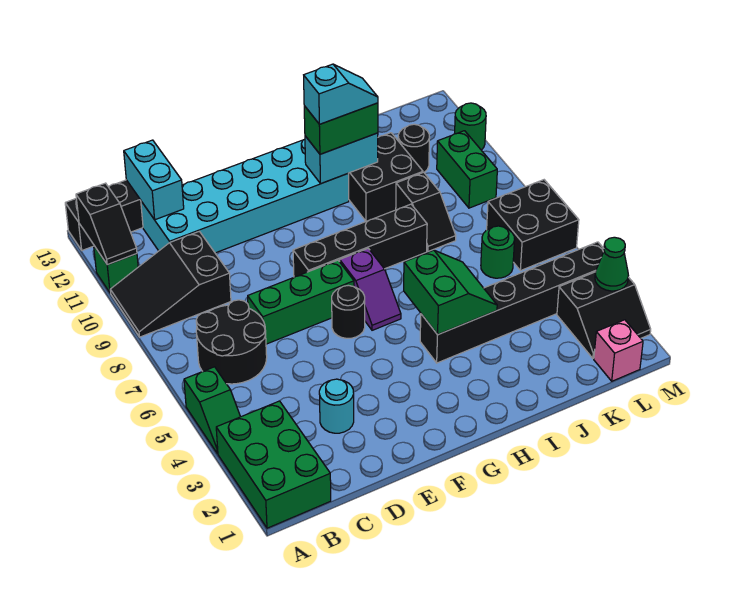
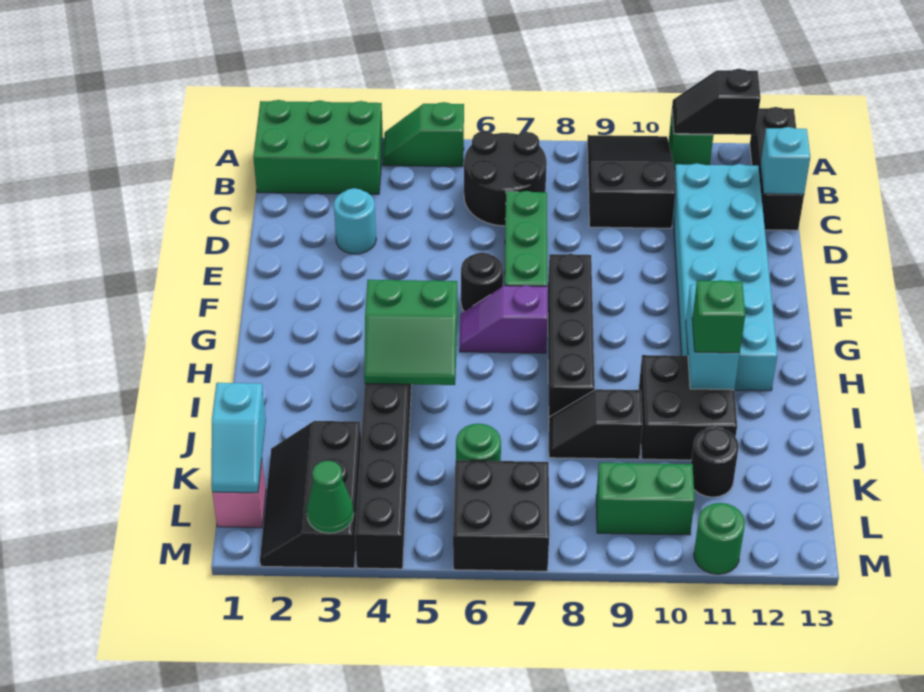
cyan 1x2 brick [124,140,184,220] -> cyan 1x1 brick [761,127,810,194]
green 1x2 brick [304,103,378,154] -> green 1x1 brick [692,280,745,353]
cyan 1x2 slope [304,64,378,124] -> cyan 1x2 slope moved to [211,383,266,493]
black 2x2 slope [557,272,651,358] -> black 2x3 slope [260,421,361,568]

